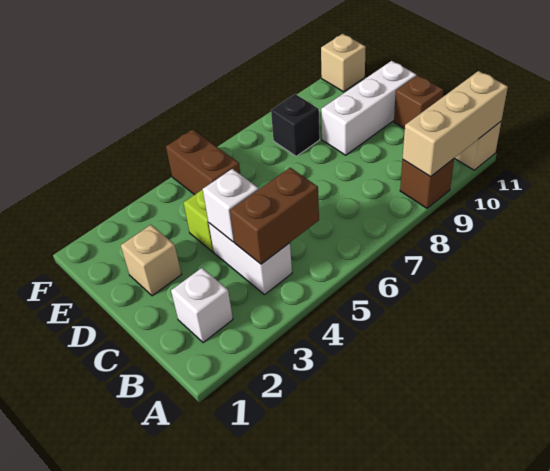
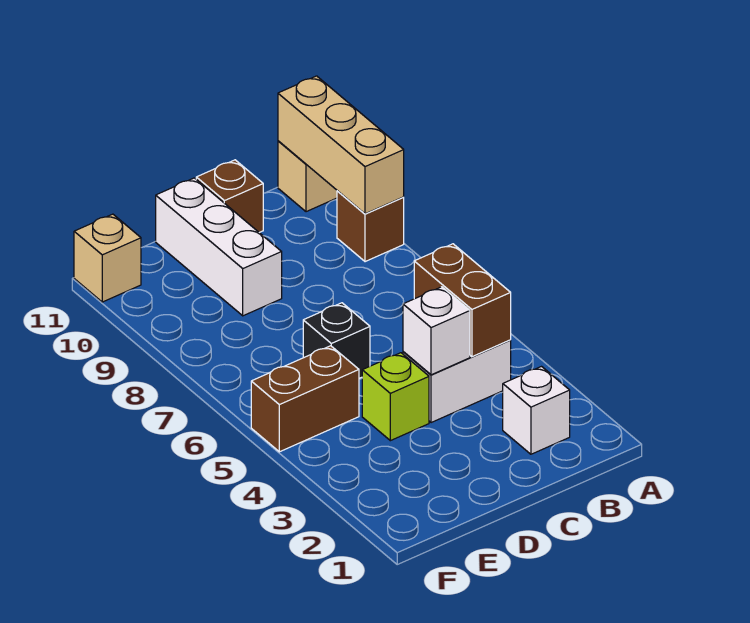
tan 1x1 brick [121,225,181,296] -> none
black 1x1 brick [271,94,320,156] -> black 1x1 brick moved to [303,303,370,378]

